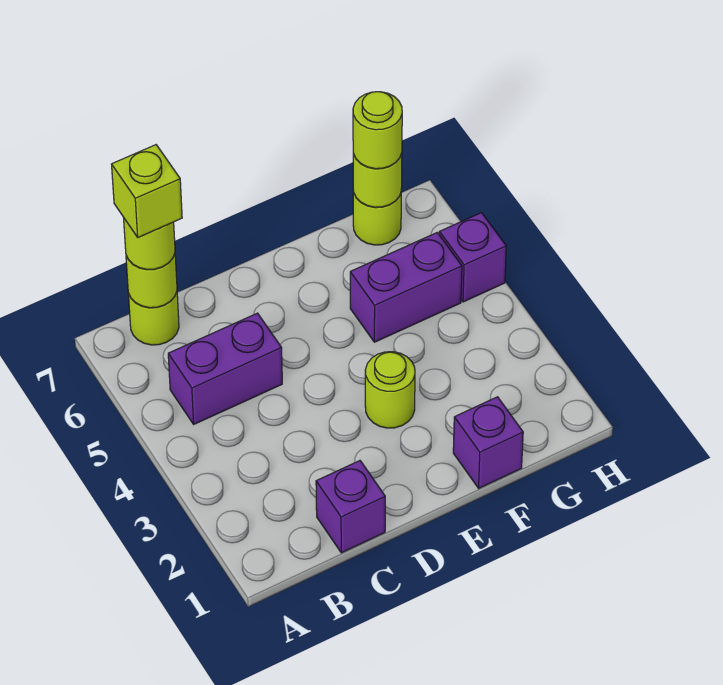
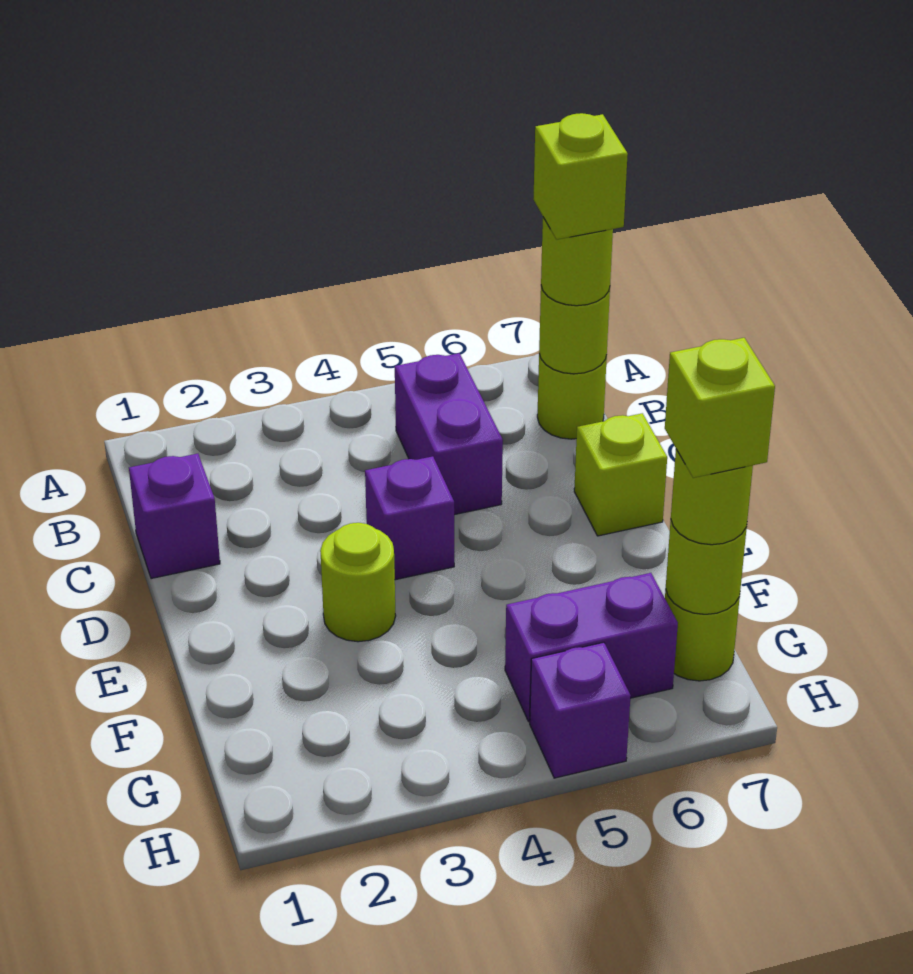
none -> lime 1x1 brick [574,413,667,536]
purple 1x1 brick [453,397,523,488] -> purple 1x1 brick moved to [365,456,454,580]
purple 1x2 brick [350,233,462,342] -> purple 1x2 brick turned to [505,573,678,722]
none -> lime 1x1 brick [665,338,775,478]

